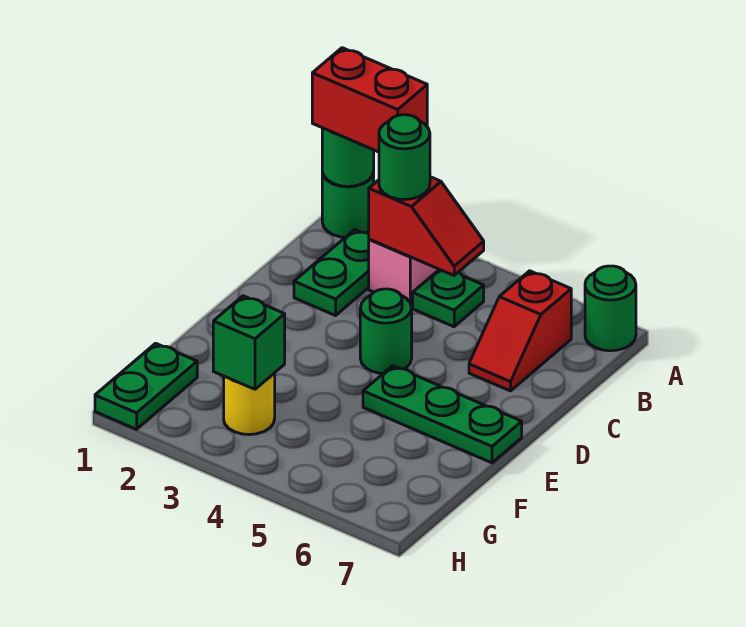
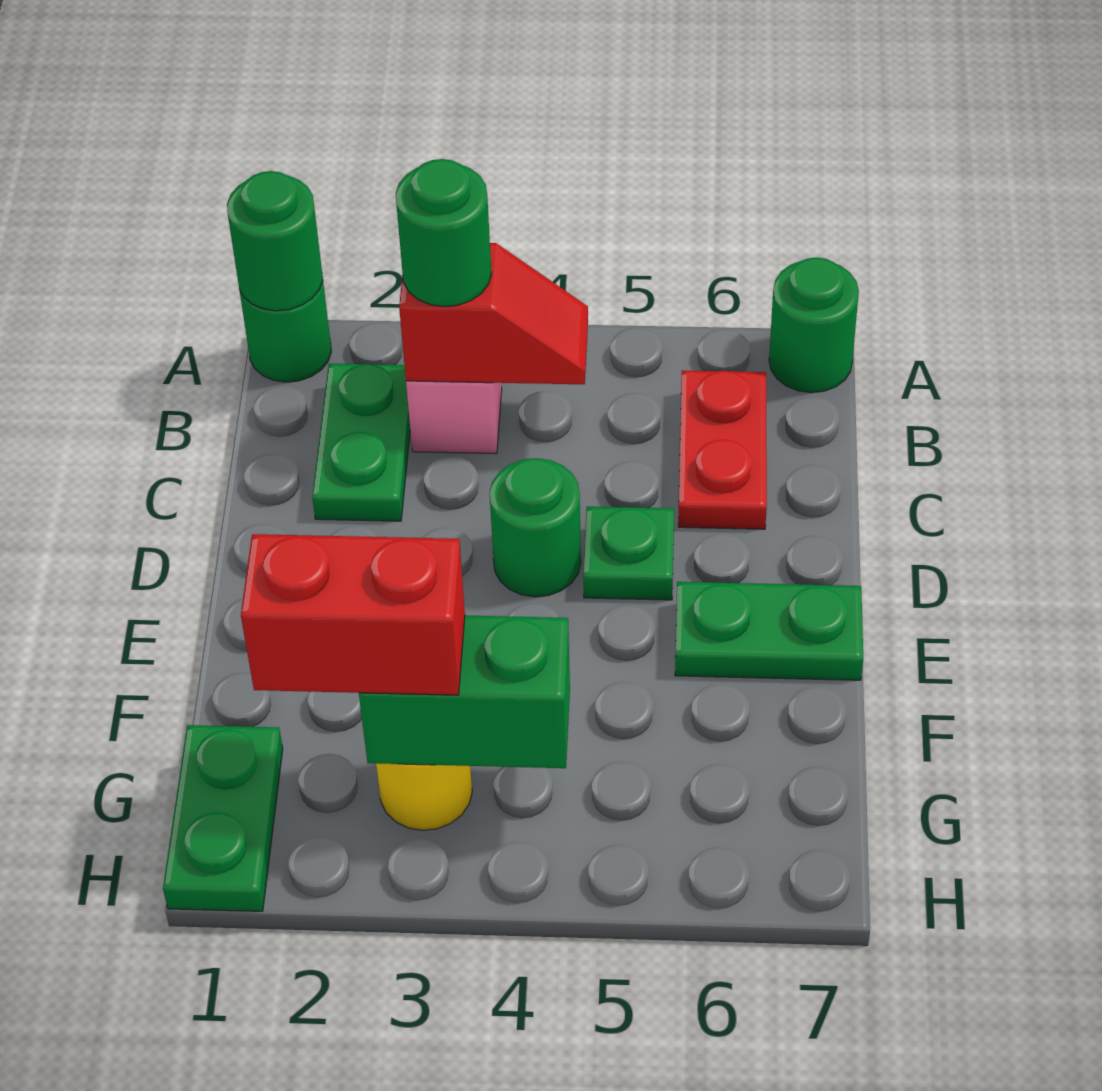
red 1x2 brick [312,48,427,152] -> red 1x2 brick moved to [241,534,465,695]
green 1x1 plate [413,269,484,327] -> green 1x1 plate moved to [583,507,674,600]
red 1x2 slope [469,271,571,391] -> red 1x2 plate [678,371,767,529]
green 1x3 plate [363,366,522,463] -> green 1x2 plate [675,582,863,680]
green 1x1 brick [213,296,285,389] -> green 1x2 brick [359,615,570,768]

